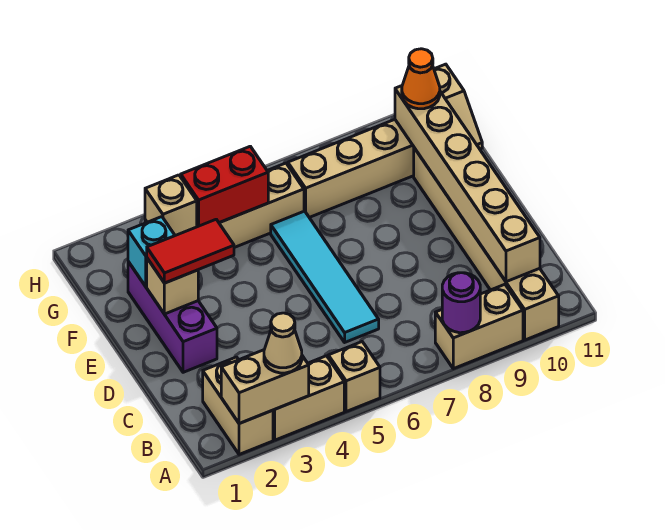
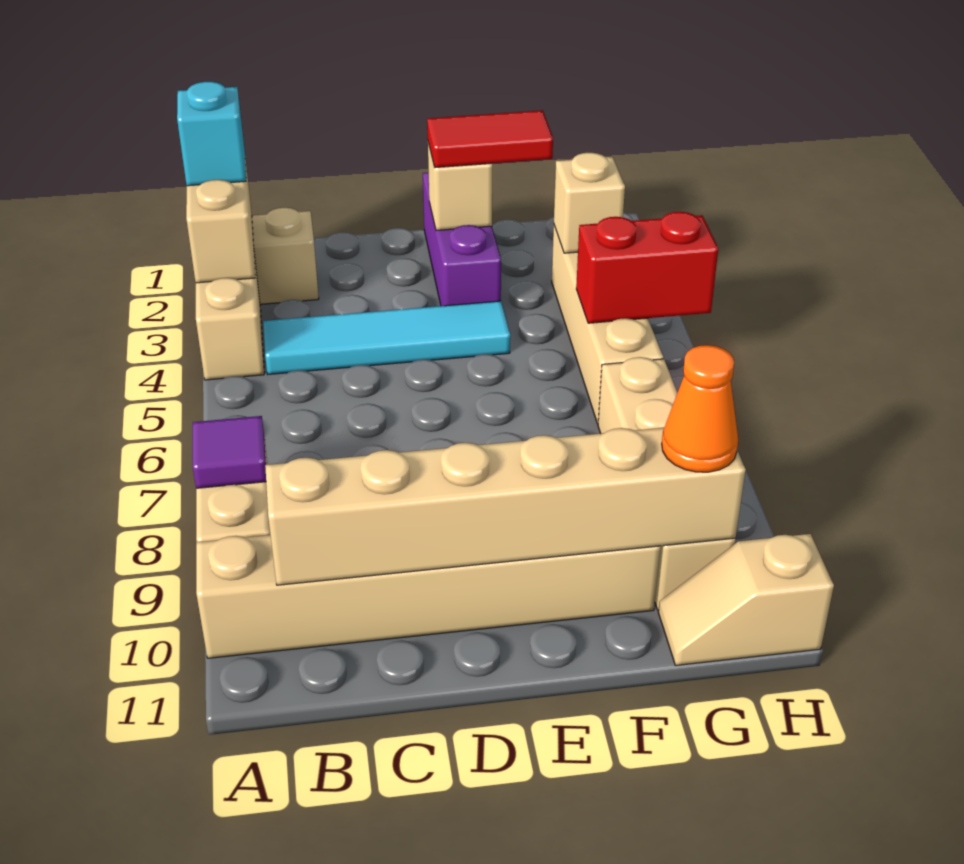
tan 1x1 cone [264,313,302,373] -> none
tan 1x1 brick [328,342,380,412] -> none
purple 1x1 round brick [442,273,480,333] -> purple 1x1 tile [193,416,266,488]
cyan 1x4 tile [271,211,379,342] -> cyan 1x4 tile moved to [263,301,510,374]
purple 1x3 brick [128,262,217,372] -> purple 1x3 brick turned to [423,173,501,306]
red 1x2 tile [147,219,234,283] -> red 1x2 tile turned to [427,110,553,168]
cyan 1x1 brick [128,217,175,287] -> cyan 1x1 brick moved to [177,81,246,186]
red 1x2 brick [181,146,268,227] -> red 1x2 brick turned to [576,212,718,323]

